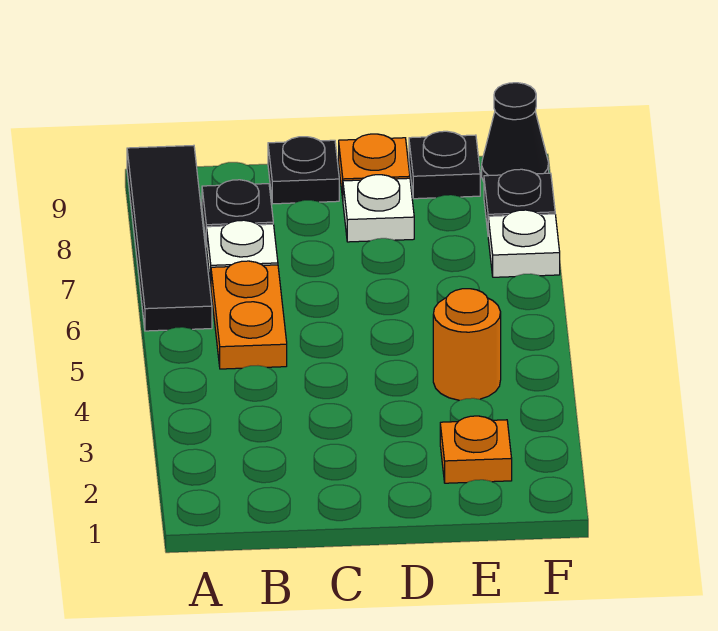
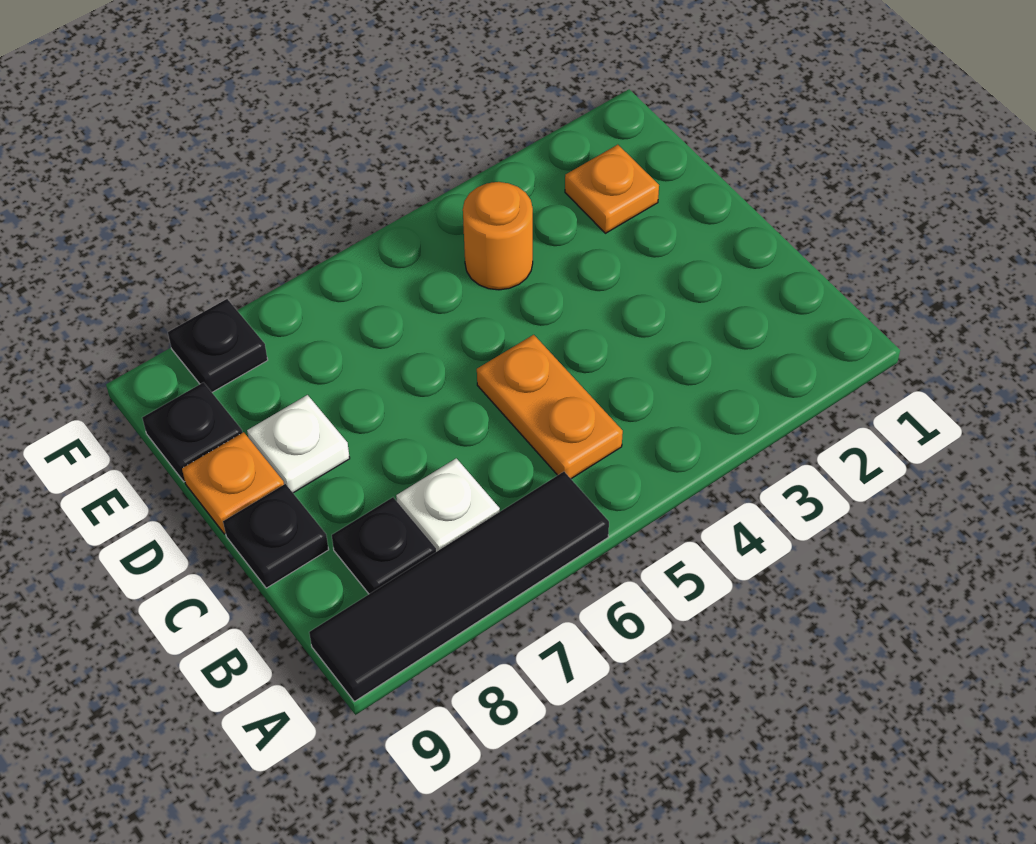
orange 1x2 plate [211,261,287,369] -> orange 1x2 plate turned to [477,335,623,479]
white 1x1 plate [488,210,560,277] -> none
black 1x1 cone [482,83,549,182] -> none

